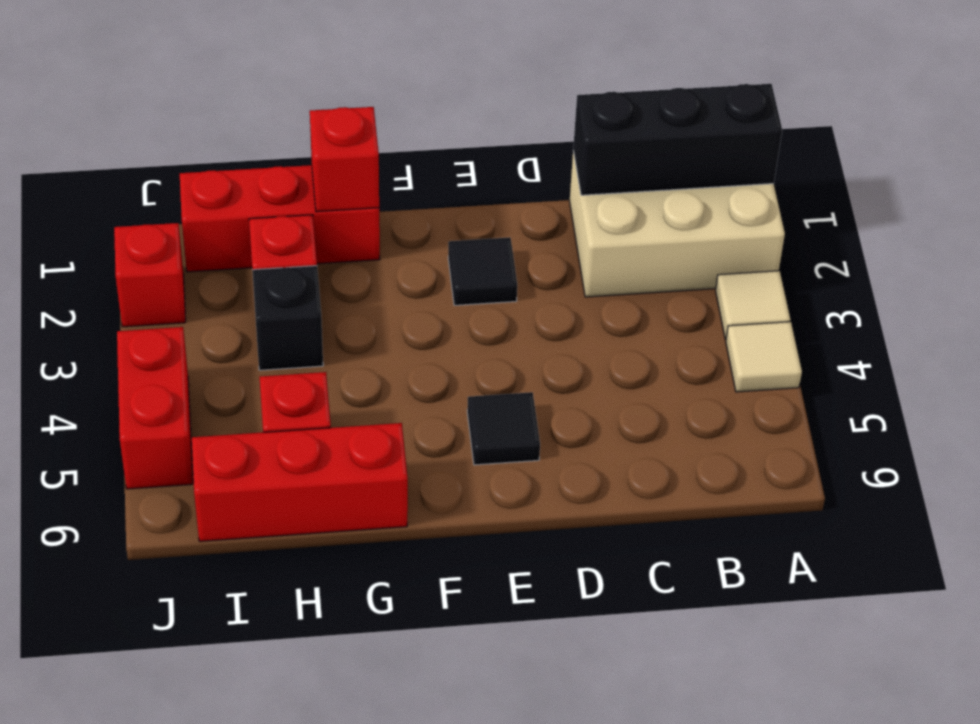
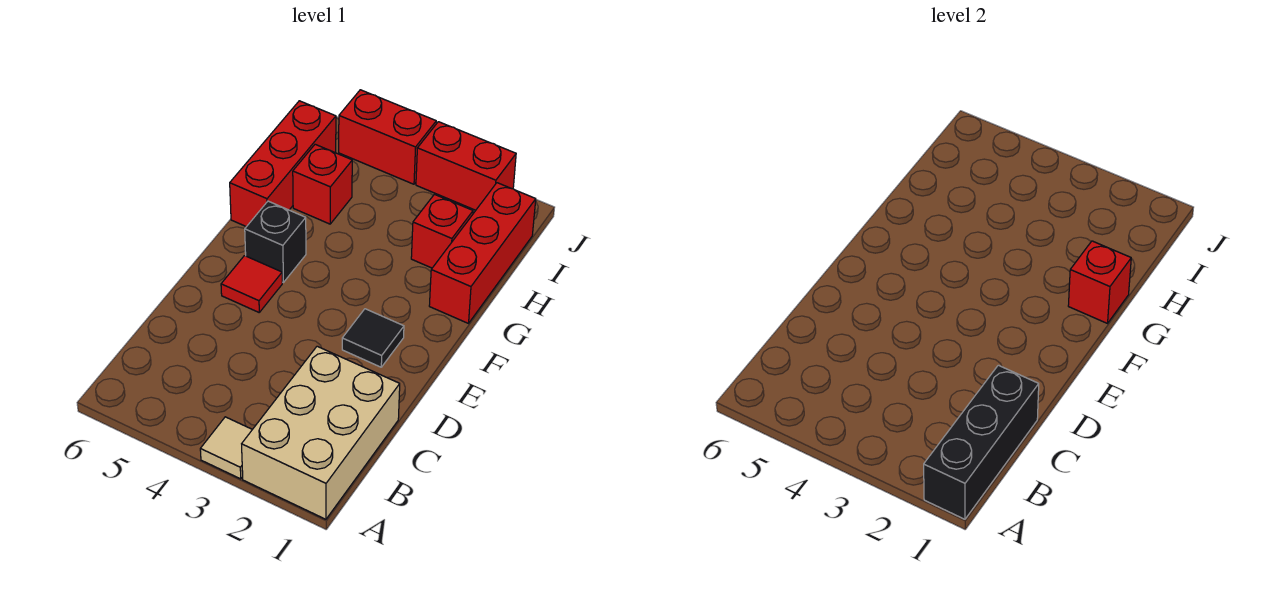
tan 1x1 tile [726,322,802,392] -> none
black 1x1 tile [467,392,540,465] -> red 1x1 tile [221,256,282,312]
black 1x1 brick [252,266,323,370] -> black 1x1 brick moved to [245,201,306,282]
red 1x1 brick [114,223,186,327] -> red 1x2 brick [416,122,516,210]

